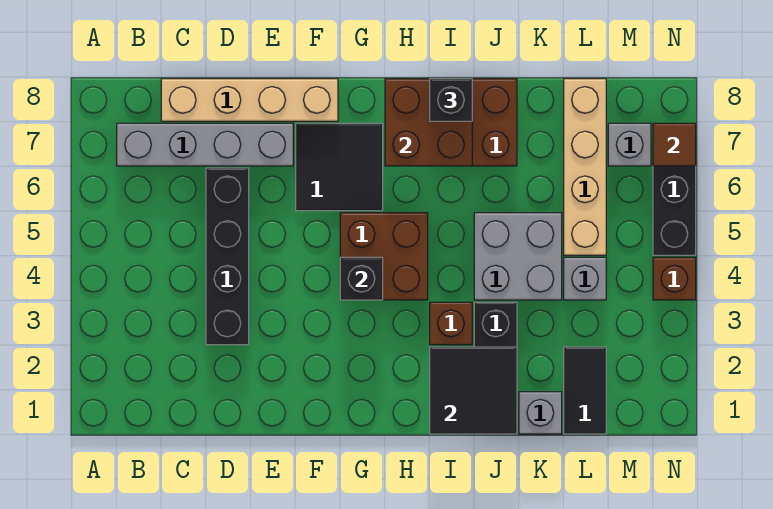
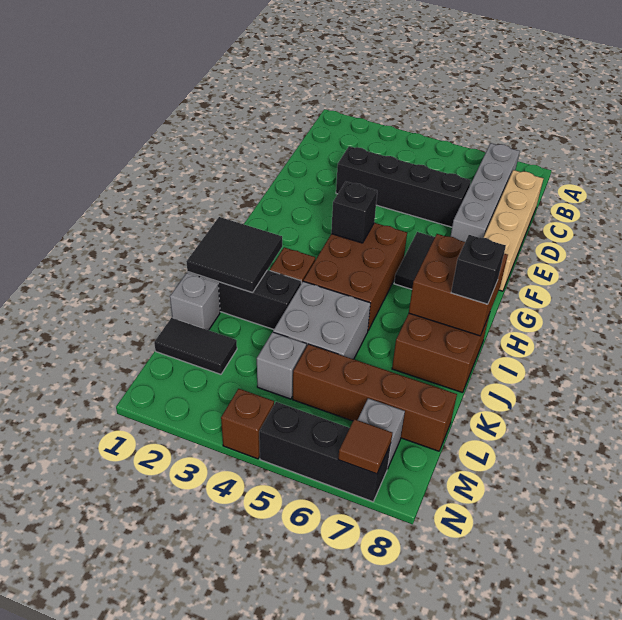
brown 2x2 brick [340,213,428,300] -> brown 2x3 brick [304,223,407,330]
tan 1x4 brick [564,79,606,255] -> brown 1x4 brick [293,344,457,451]

